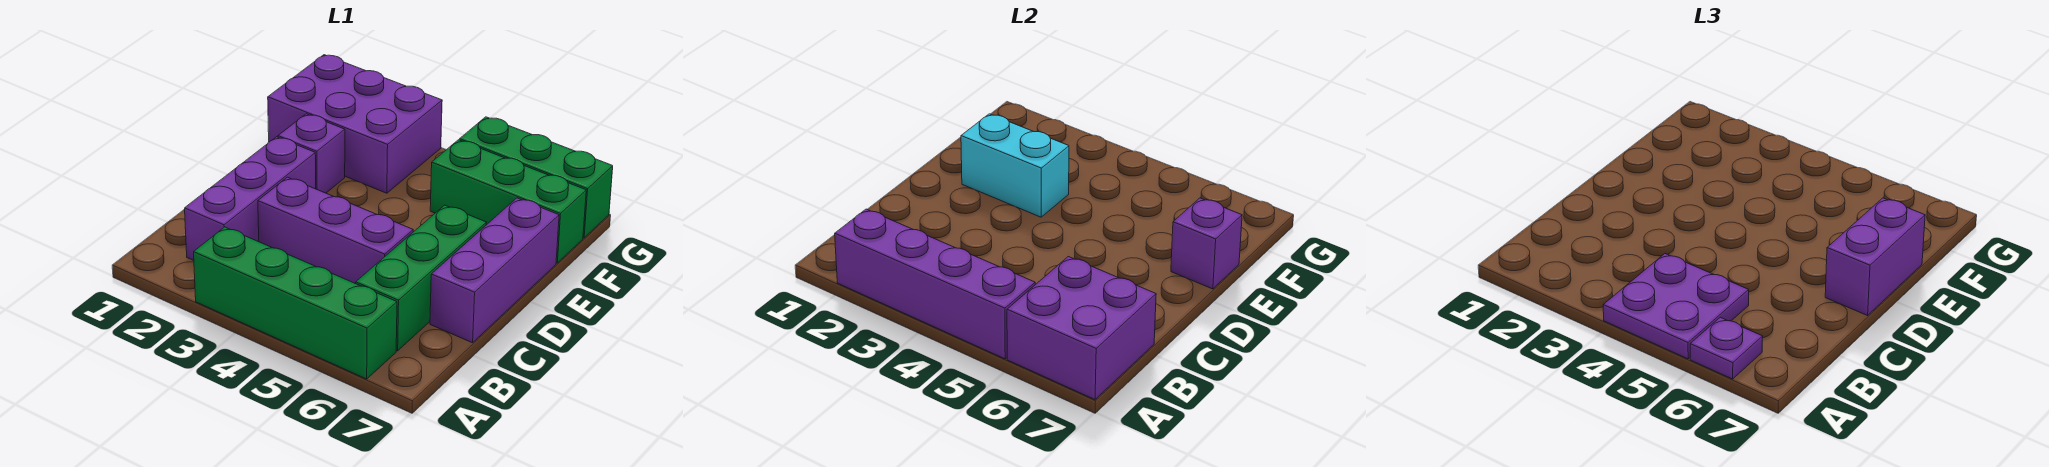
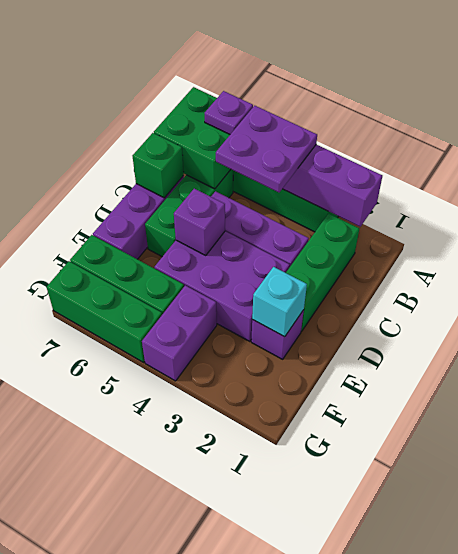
purple 2x2 brick [1007,257,1156,399] -> green 2x2 brick [154,87,231,189]
purple 1x3 brick [185,137,316,260] -> green 1x3 brick [286,213,359,331]
none -> green 1x1 brick [133,133,184,198]
purple 1x2 brick [1825,198,1925,315] -> purple 1x2 brick moved to [142,285,217,381]
cyan 1x2 brick [961,114,1069,217] -> cyan 1x1 brick [252,267,307,337]
purple 1x1 brick [1171,198,1242,289] -> purple 1x1 brick moved to [174,189,225,255]
purple 2x3 brick [268,55,442,193] -> purple 2x3 brick moved to [154,231,290,342]

